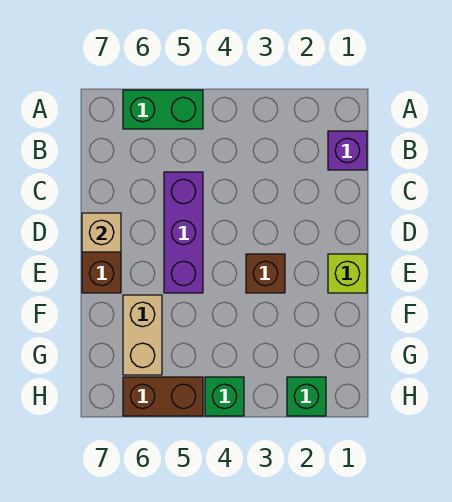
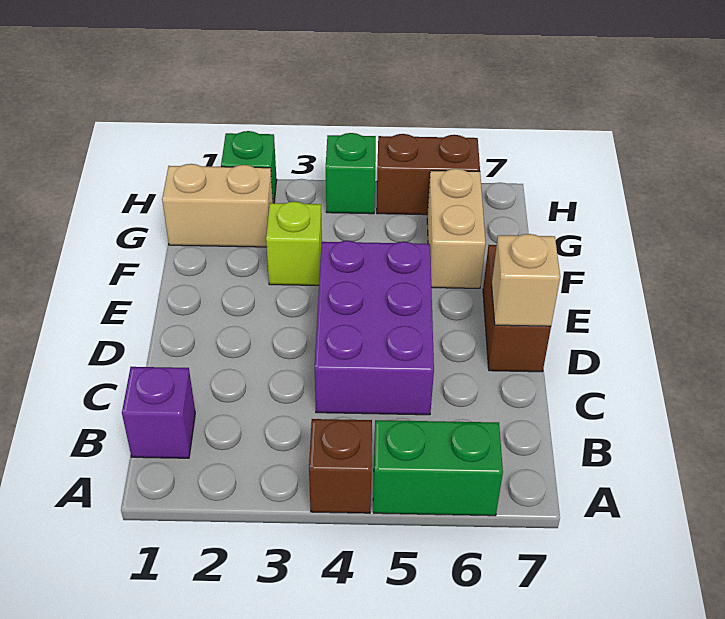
purple 1x3 brick [164,172,203,293] -> purple 2x3 brick [315,241,434,415]
lime 1x1 brick [328,254,367,293] -> lime 1x1 brick moved to [266,202,322,285]
brown 1x1 brick [246,254,285,293] -> brown 1x1 brick moved to [309,419,372,513]
none -> tan 1x2 brick [162,164,273,247]

